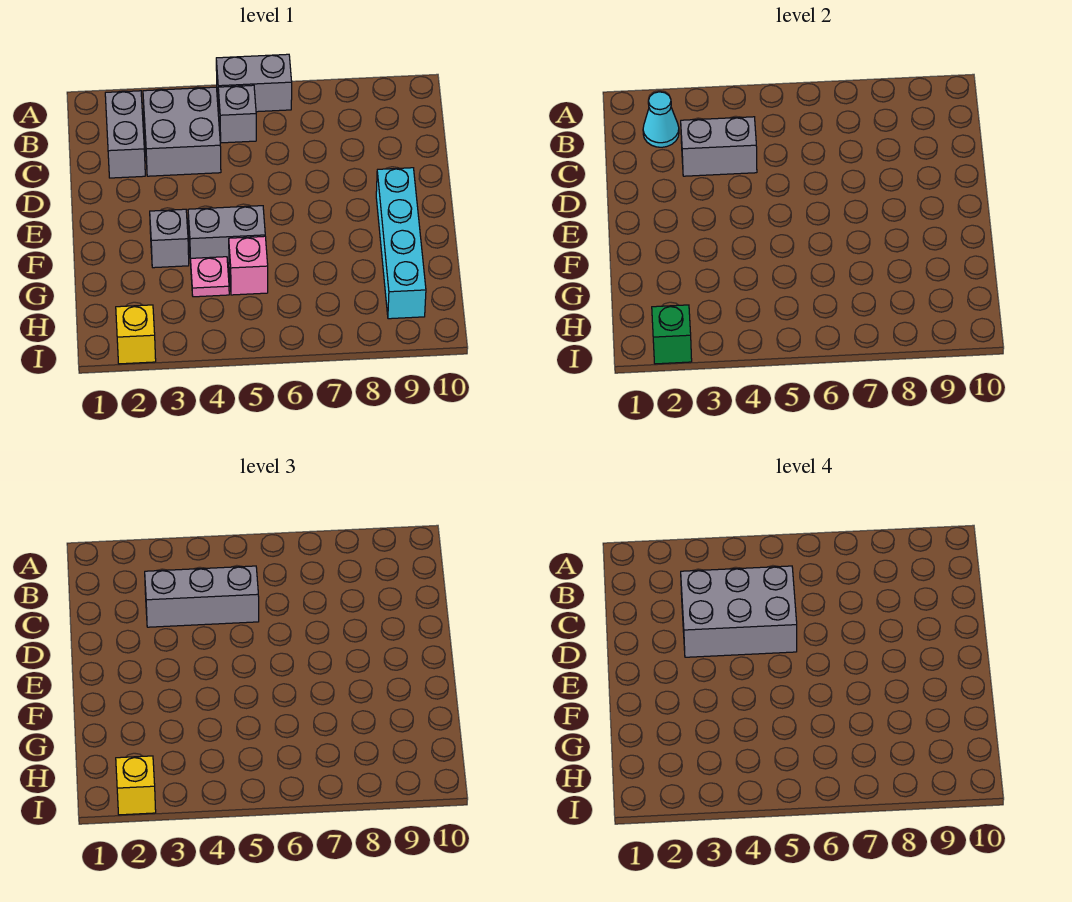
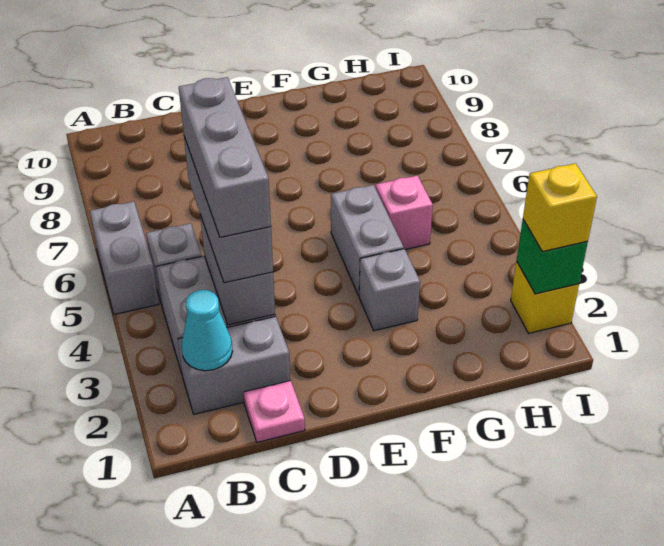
grey 2x3 brick [681,566,797,657] -> grey 1x3 brick [179,77,271,237]
cyan 1x4 brick [376,168,426,319] -> none
pink 1x1 plate [190,257,229,297] -> pink 1x1 plate moved to [243,381,305,442]

